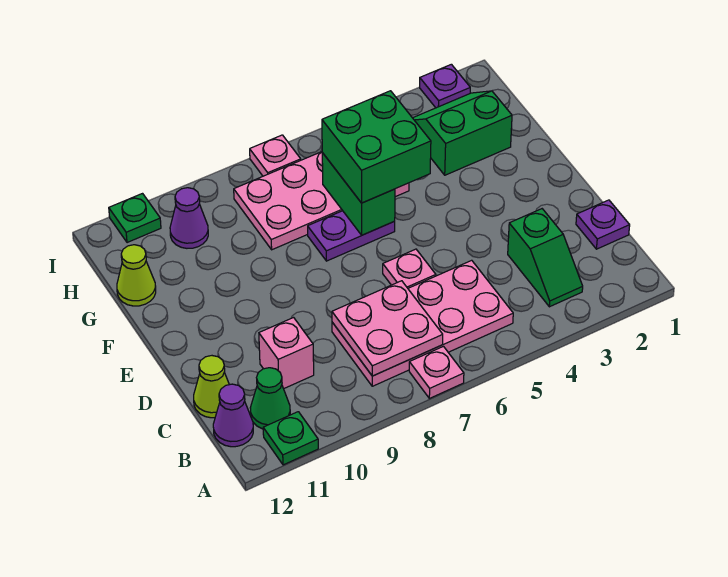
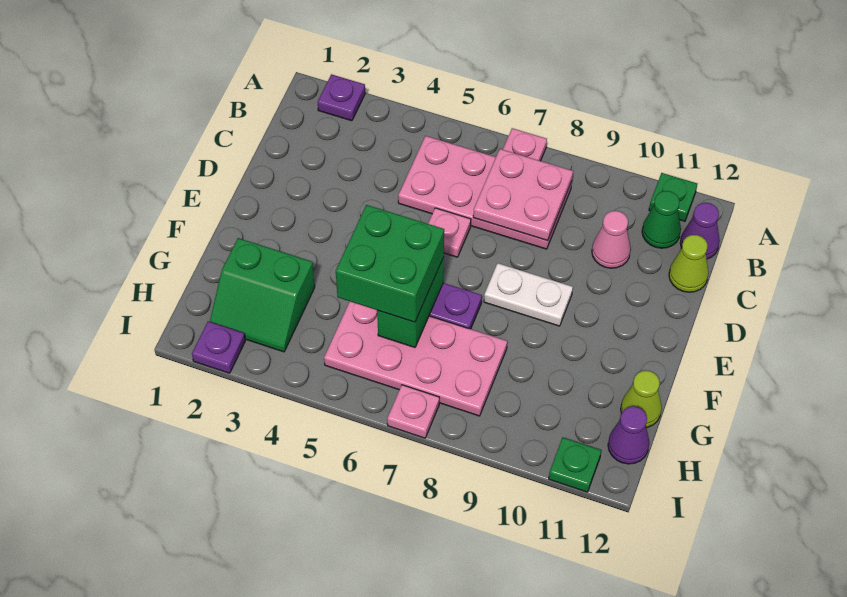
green 1x2 slope [508,209,583,307] -> none
purple 1x1 plate [576,200,630,249] -> purple 1x1 plate moved to [318,74,365,121]
pink 1x1 brick [259,318,314,389] -> pink 1x1 cone [592,211,631,268]
none -> white 1x2 plate [484,263,573,326]
purple 1x1 cone [170,188,208,248] -> purple 1x1 cone moved to [608,406,649,464]

